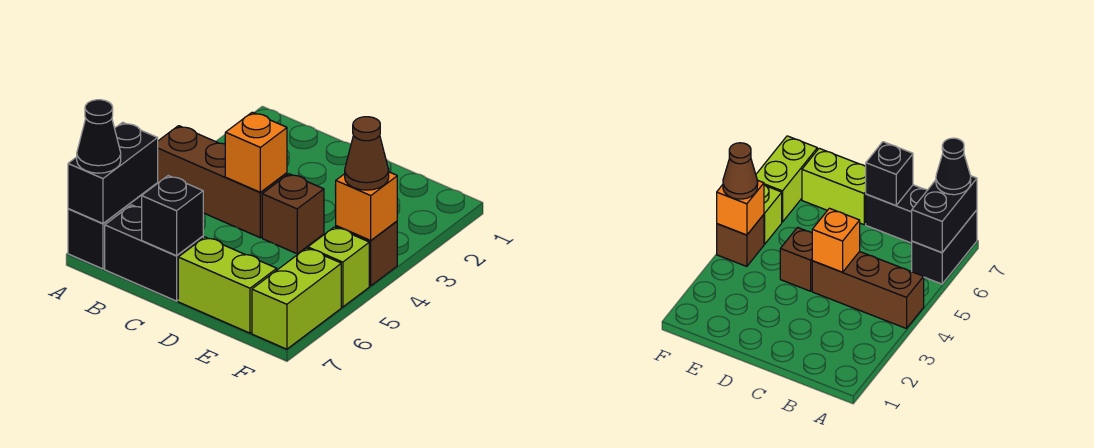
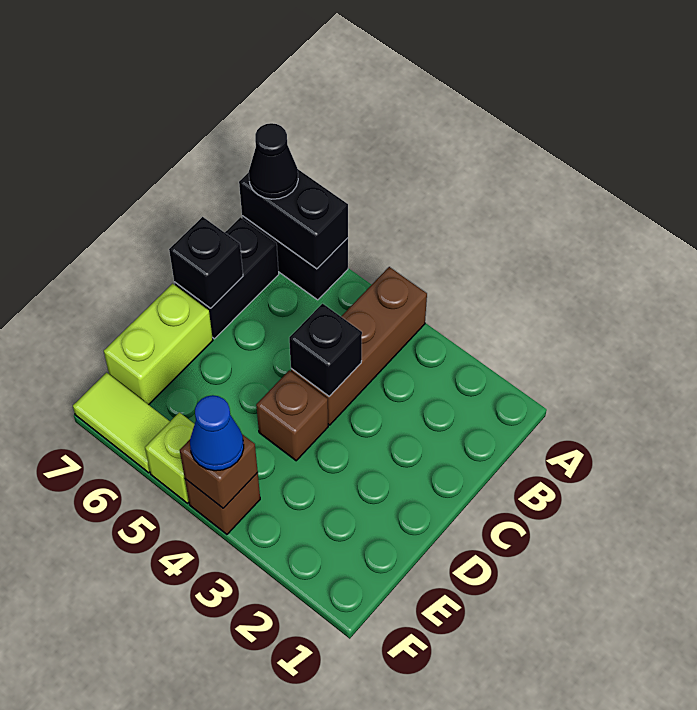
orange 1x1 brick [225,112,287,192] -> black 1x1 brick [289,304,362,396]
orange 1x1 brick [335,172,397,240] -> brown 1x1 brick [180,434,258,508]
brown 1x1 cone [345,117,389,190] -> blue 1x1 cone [190,395,244,471]
lime 1x2 brick [252,248,341,349] -> lime 1x2 tile [73,373,170,473]

